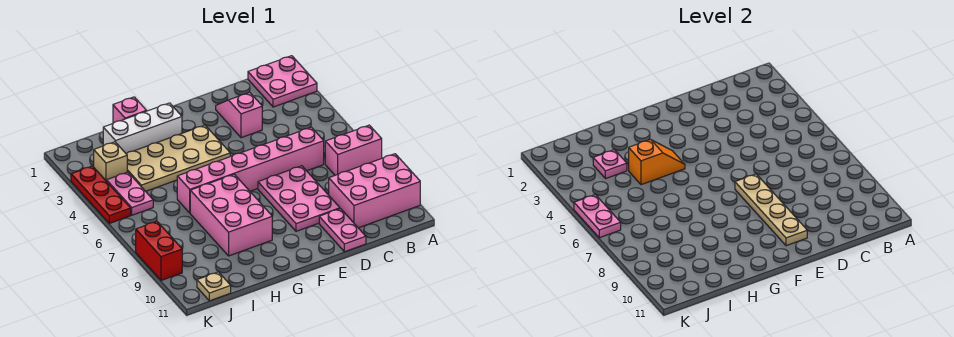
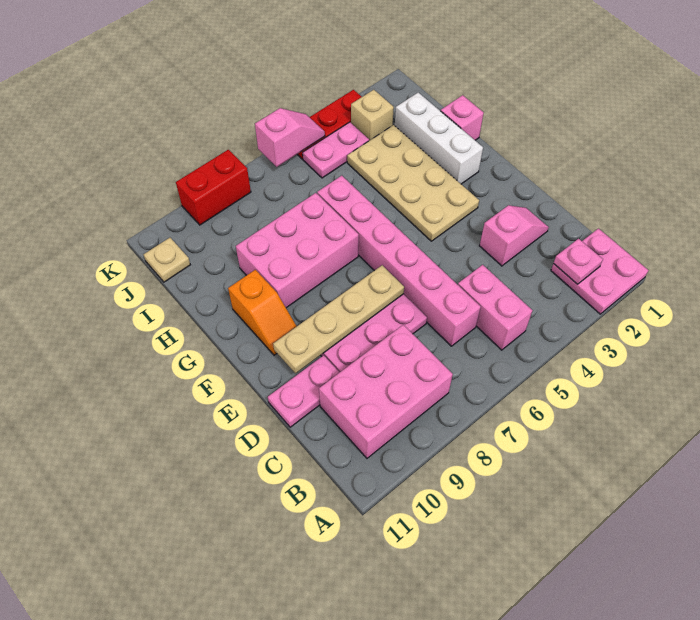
pink 1x2 brick [325,125,382,175] -> pink 1x2 brick moved to [458,265,532,350]
pink 2x3 brick [329,154,420,228] -> pink 2x3 brick turned to [319,325,453,458]
orange 1x2 slope [629,140,685,185] -> orange 1x2 slope moved to [228,270,297,355]
pink 1x1 plate [593,150,627,179] -> pink 1x1 plate moved to [554,239,603,284]
pink 1x2 plate [574,195,621,238] -> pink 1x2 slope [255,108,325,167]

